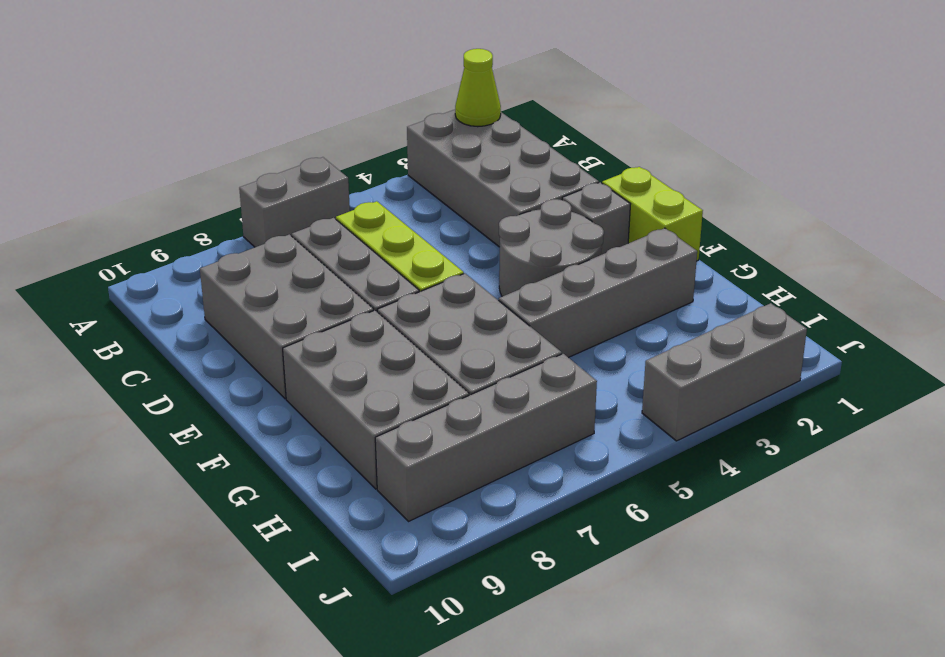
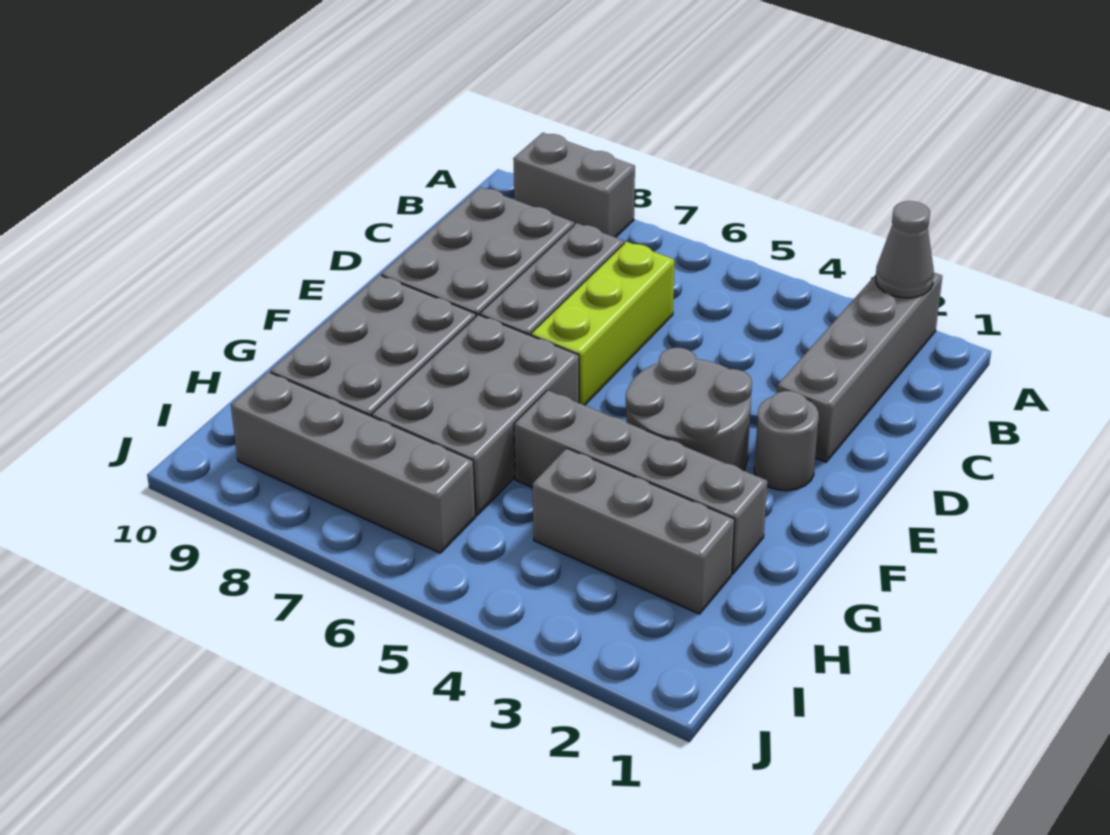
grey 2x4 brick [407,110,599,247] -> grey 1x4 brick [777,273,942,462]
lime 1x1 cone [455,49,501,127] -> grey 1x1 cone [876,201,934,298]
grey 1x2 brick [239,157,350,247] -> grey 1x2 brick moved to [513,133,635,237]
lime 1x2 brick [602,167,703,261] -> none
grey 1x1 brick [562,182,630,255] -> grey 1x1 round brick [754,391,819,491]
grey 1x3 brick [642,303,807,441] -> grey 1x3 brick moved to [533,448,735,614]

